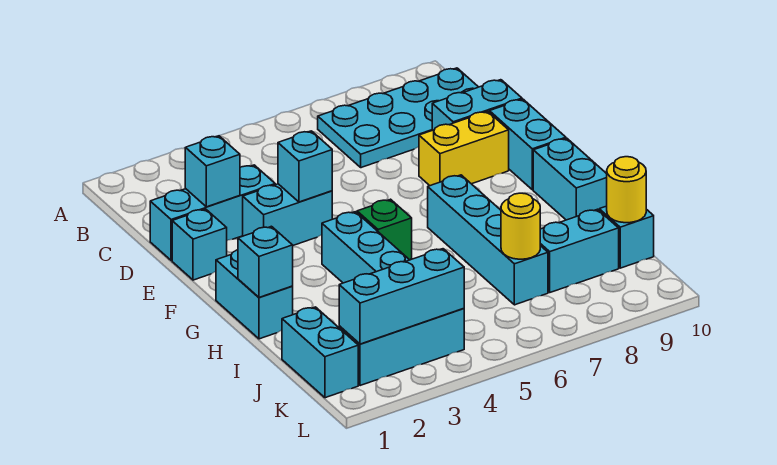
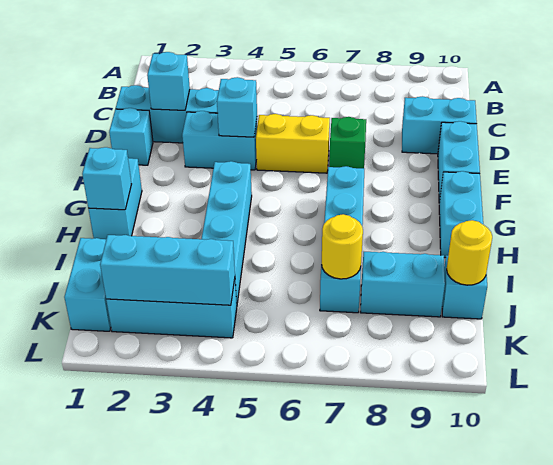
cyan 2x4 plate [318,68,478,168] -> none
yellow 1x2 brick [419,111,509,186] -> yellow 1x2 brick moved to [256,114,330,173]
green 1x1 brick [357,199,412,260] -> green 1x1 brick moved to [329,117,366,168]

